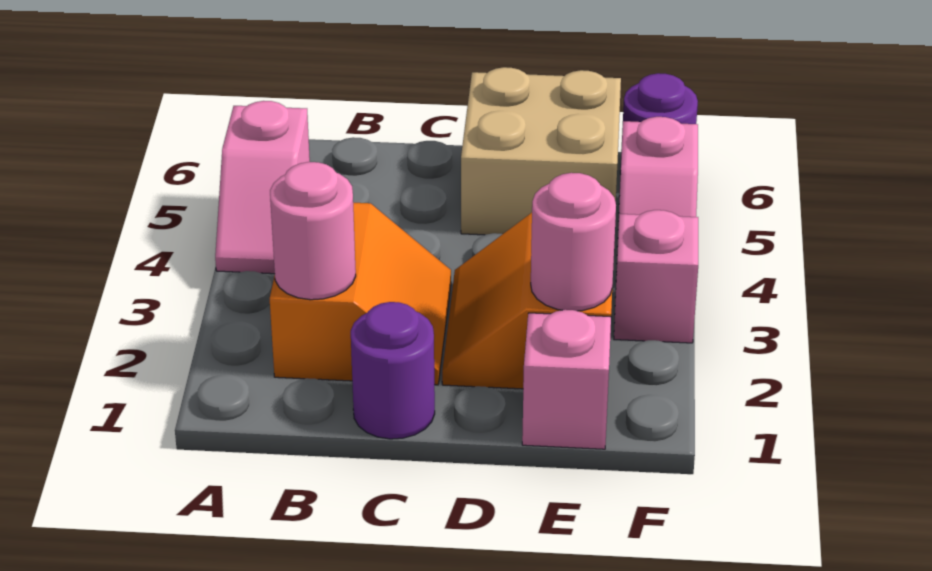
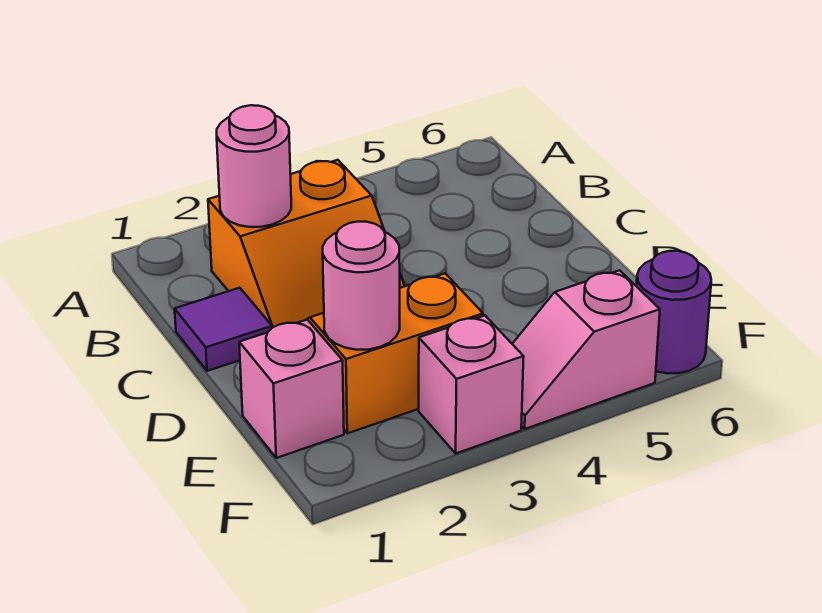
pink 1x2 slope [215,101,310,274] -> none
purple 1x1 round brick [351,302,435,439] -> purple 1x1 tile [175,288,272,371]
tan 2x2 brick [461,67,621,235] -> none

